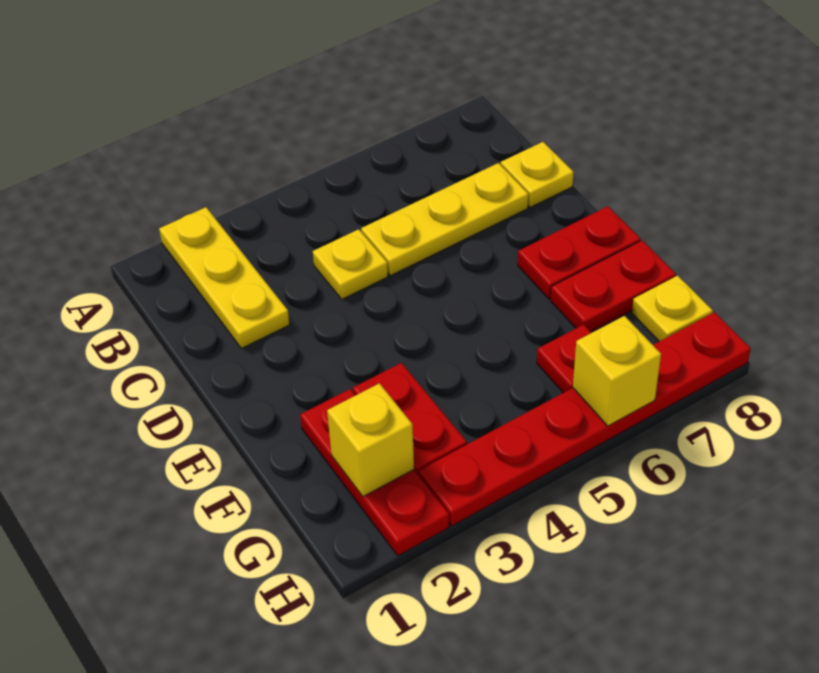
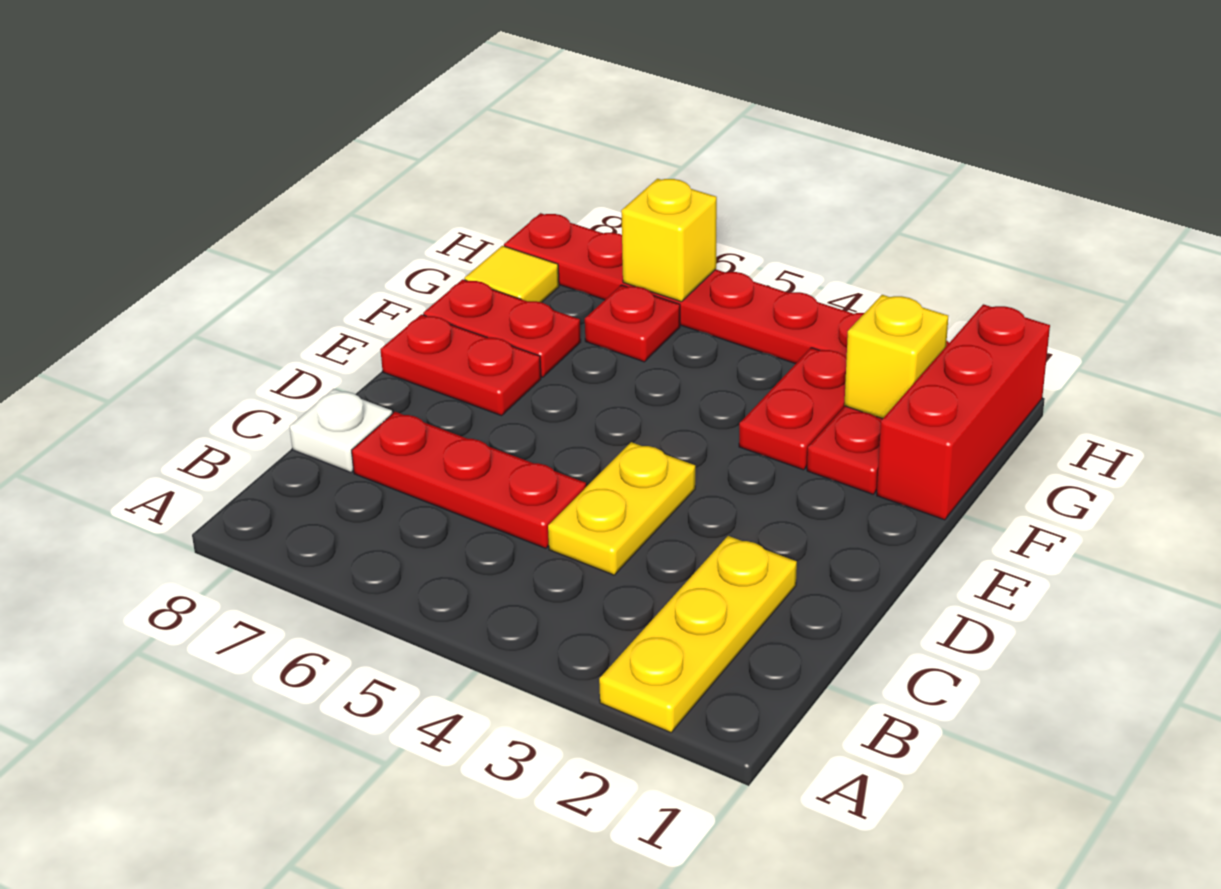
yellow 1x1 plate [313,229,388,299] -> yellow 1x2 plate [548,442,695,575]
yellow 1x3 plate [361,163,528,276] -> red 1x3 plate [352,412,586,548]
yellow 1x1 plate [501,142,574,207] -> white 1x1 plate [290,389,392,473]
none -> red 1x3 brick [877,304,1050,520]
yellow 1x1 plate [632,276,713,341] -> yellow 1x1 tile [464,246,559,302]

